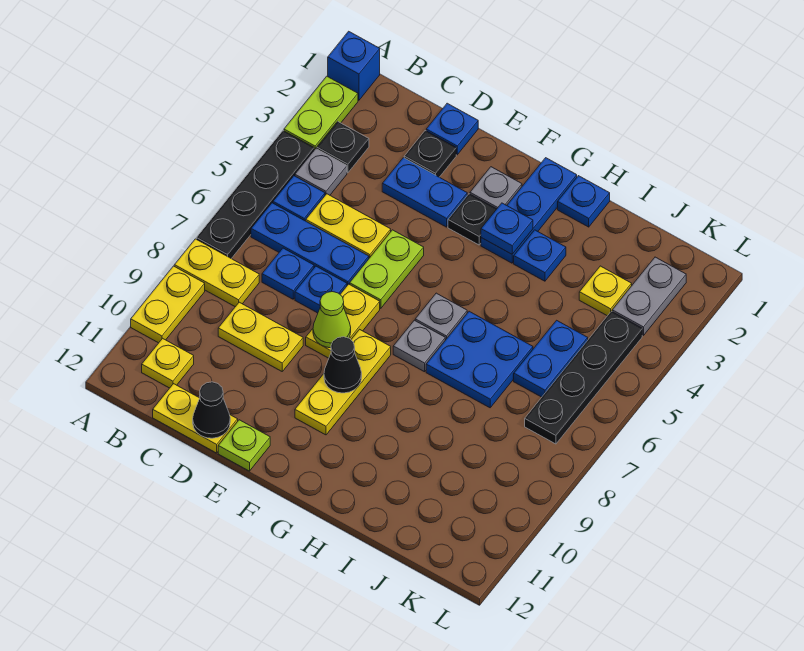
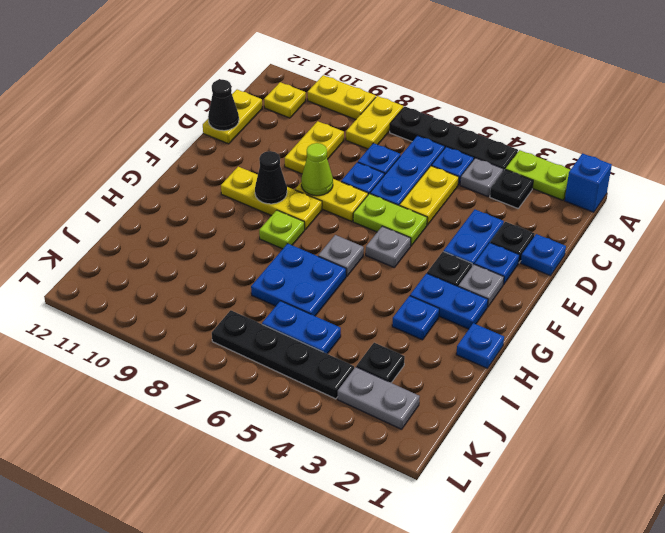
lime 1x1 plate [218,420,270,471] -> lime 1x1 plate moved to [259,210,304,249]
blue 1x3 plate [481,158,577,263] -> blue 1x2 plate [410,273,488,329]
blue 1x1 plate [481,203,533,254] -> blue 1x1 plate moved to [475,243,519,285]
grey 1x1 plate [393,320,445,372] -> grey 1x1 plate moved to [366,226,411,267]
yellow 1x1 plate [579,266,632,316] -> black 1x1 plate [356,343,405,383]

